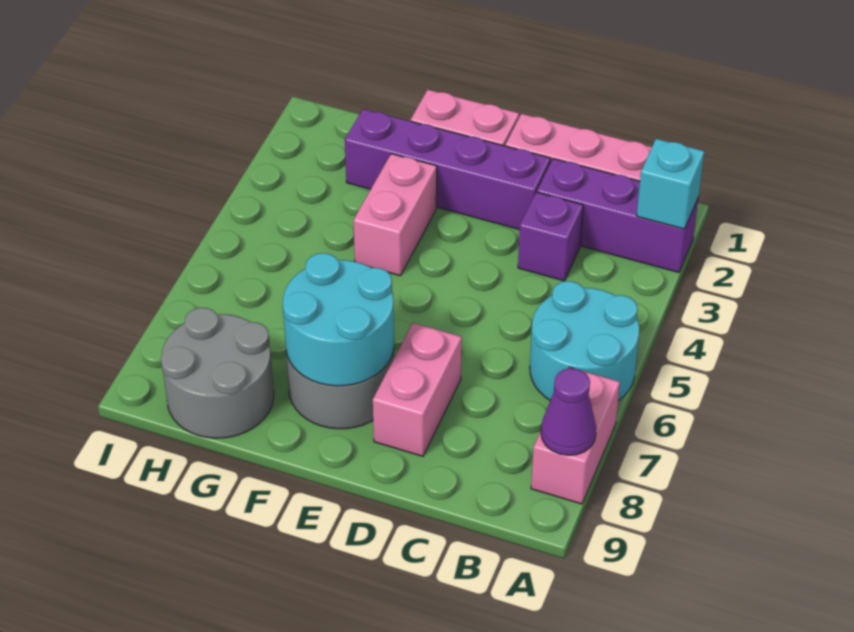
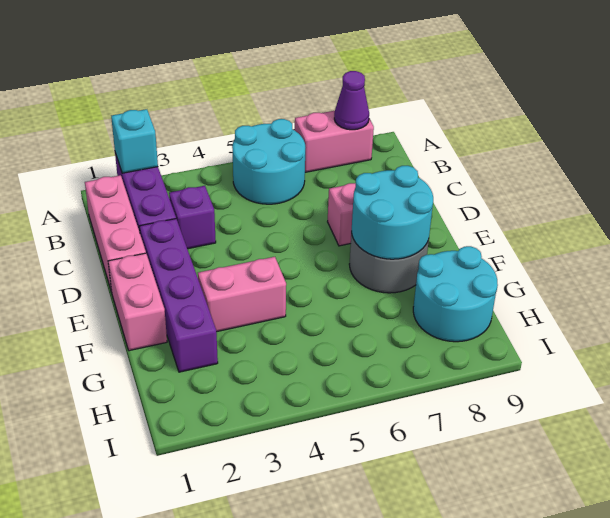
grey 2x2 round brick [161,308,274,438] -> cyan 2x2 round brick [413,246,498,342]

